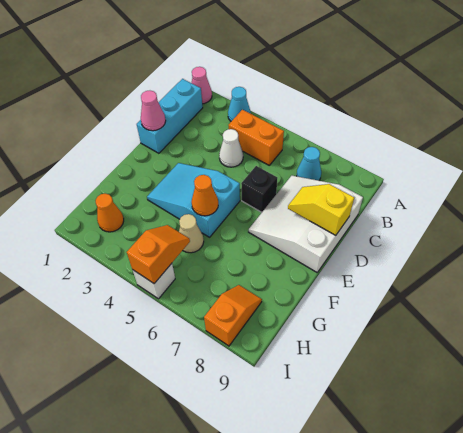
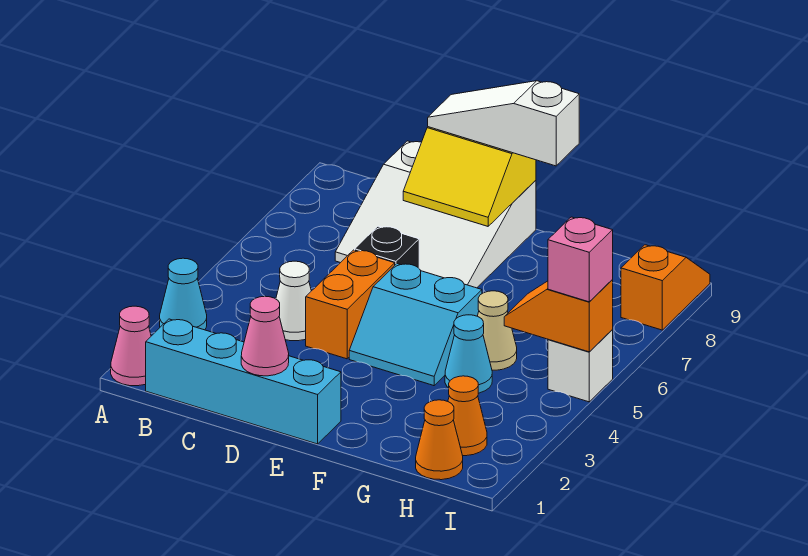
cyan 1x3 brick [137,79,203,153] -> cyan 1x4 brick [146,319,341,444]
orange 1x2 brick [229,110,284,165] -> orange 1x2 brick moved to [306,250,395,359]
cyan 1x1 cone [297,147,321,181] -> cyan 1x1 cone moved to [445,315,492,393]
yellow 1x2 slope [288,184,354,235] -> yellow 2x2 slope [403,127,536,226]
none -> white 1x3 slope [428,81,579,166]
cyan 2x3 slope [147,163,240,237] -> cyan 2x2 slope [349,264,482,386]
orange 1x1 cone [191,175,218,216] -> orange 1x1 cone moved to [416,400,463,480]
orange 1x2 slope [204,285,262,346] -> orange 1x2 slope turned to [621,245,710,330]
none -> pink 1x1 brick [548,217,613,302]

